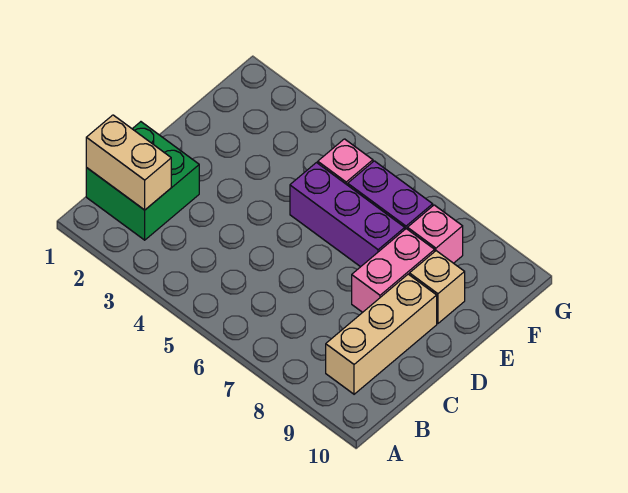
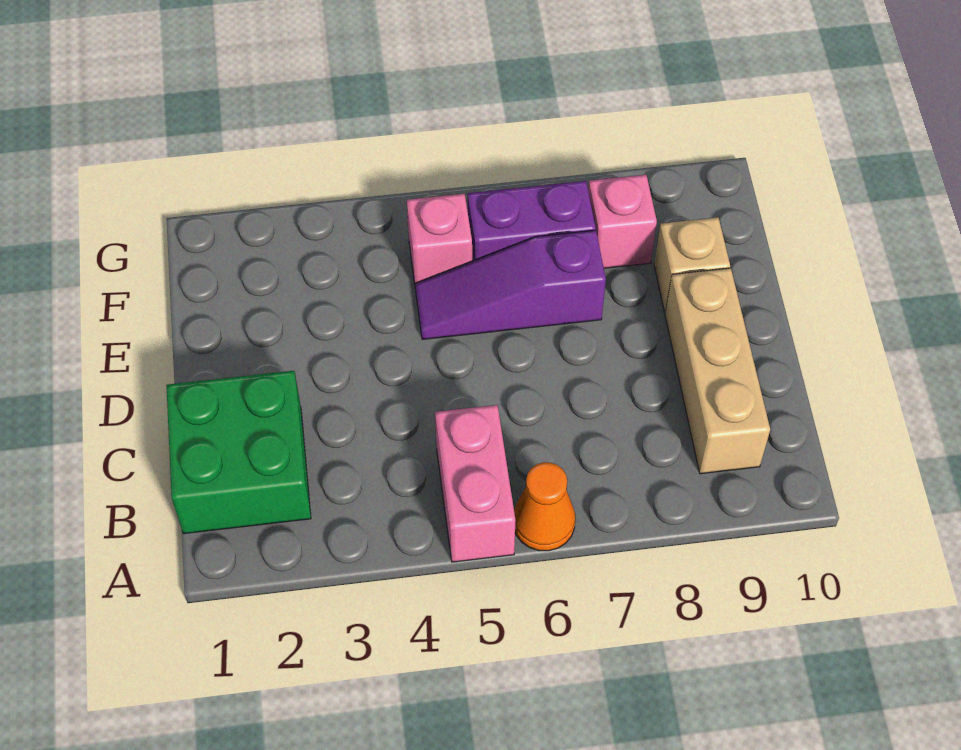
none -> orange 1x1 cone [514,462,575,551]
tan 1x2 brick [86,115,171,210] -> none
pink 1x2 brick [352,229,435,312] -> pink 1x2 brick moved to [435,405,516,562]
purple 1x3 brick [290,163,405,267] -> purple 1x3 slope [415,230,606,340]

